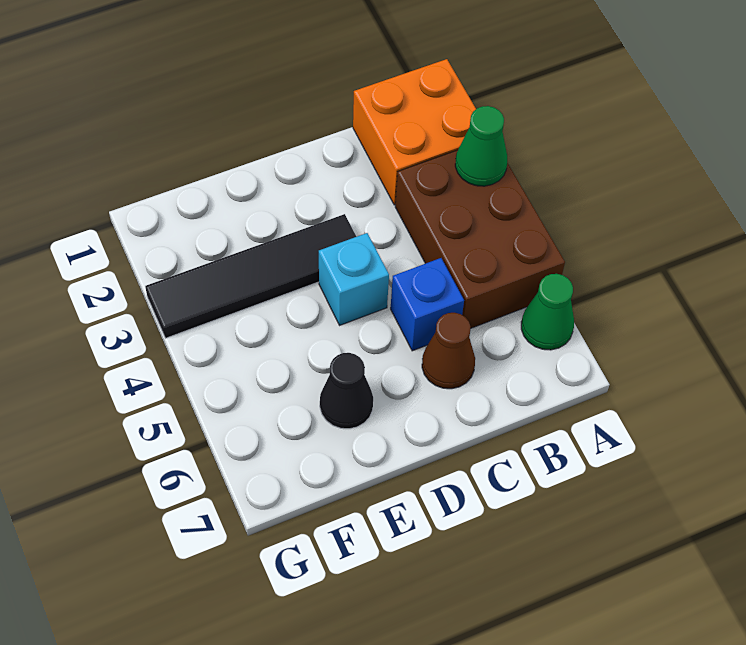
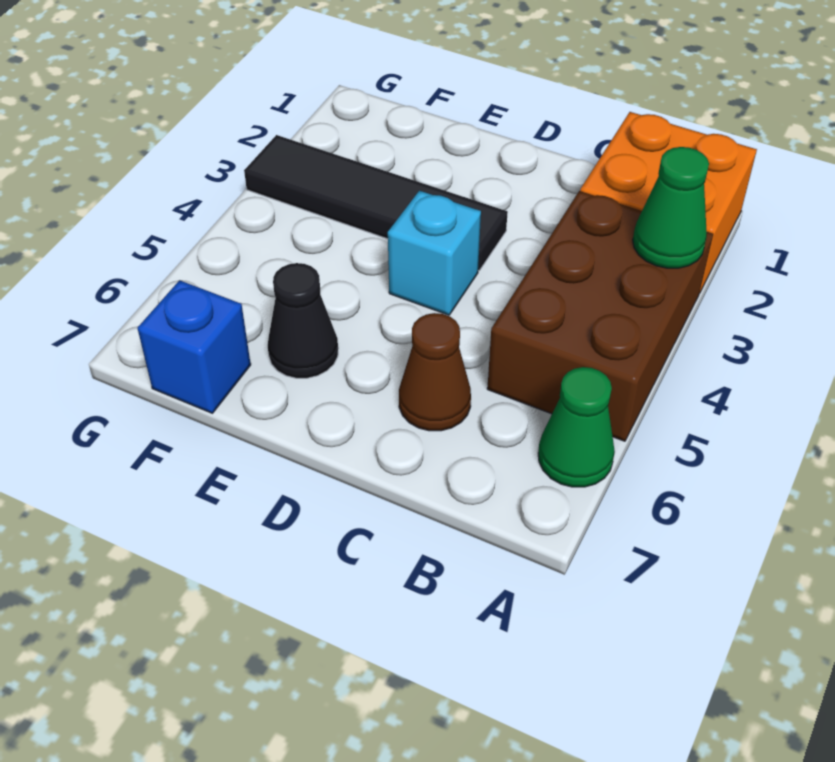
blue 1x1 brick [391,258,464,351] -> blue 1x1 brick moved to [138,280,251,413]

